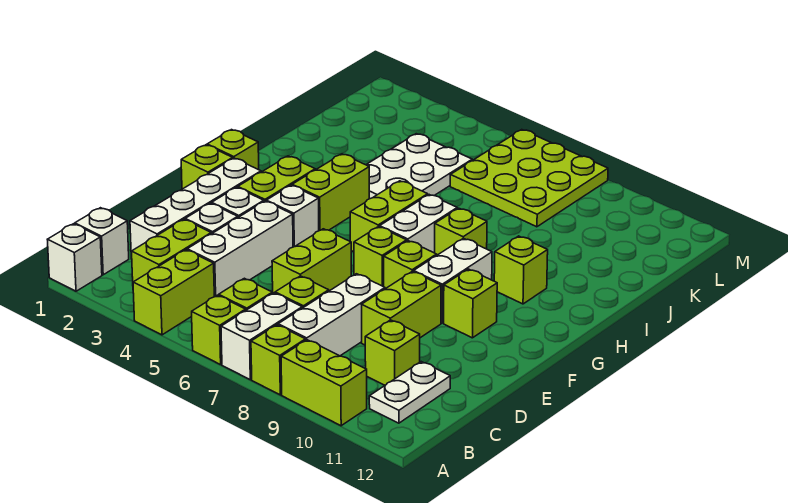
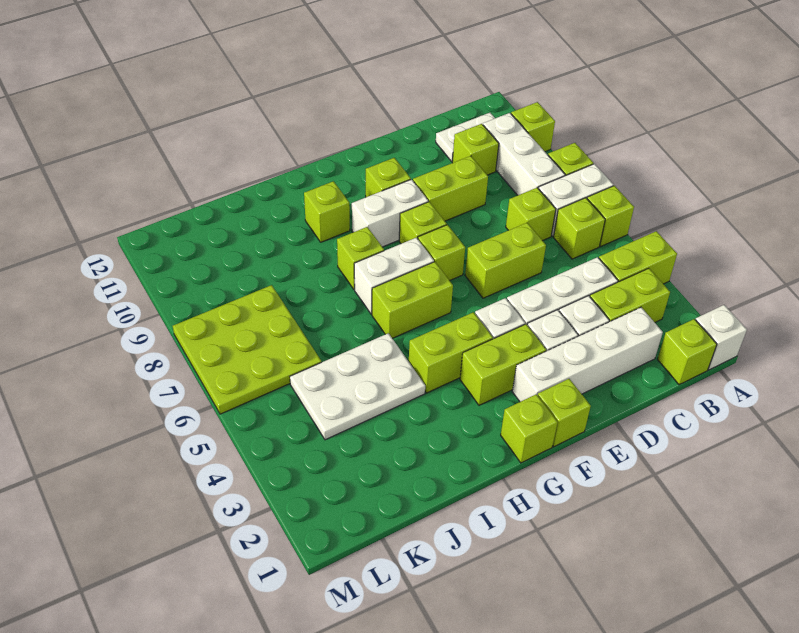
lime 1x2 brick [281,340,367,426] -> lime 1x1 brick [511,102,555,152]
white 1x1 brick [75,208,129,275] -> lime 1x1 brick [657,319,717,385]
white 1x3 brick [278,274,385,356] -> white 1x3 brick turned to [483,113,565,195]

